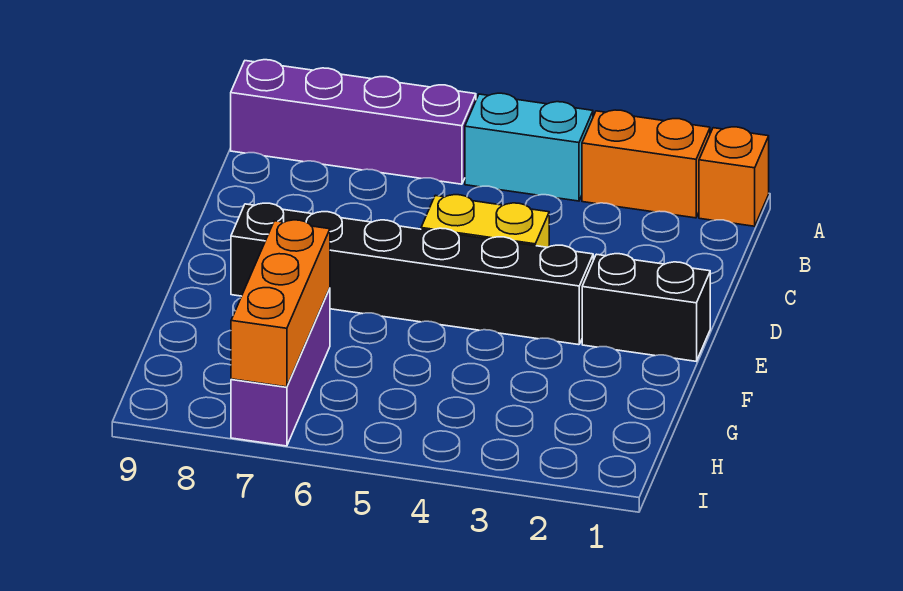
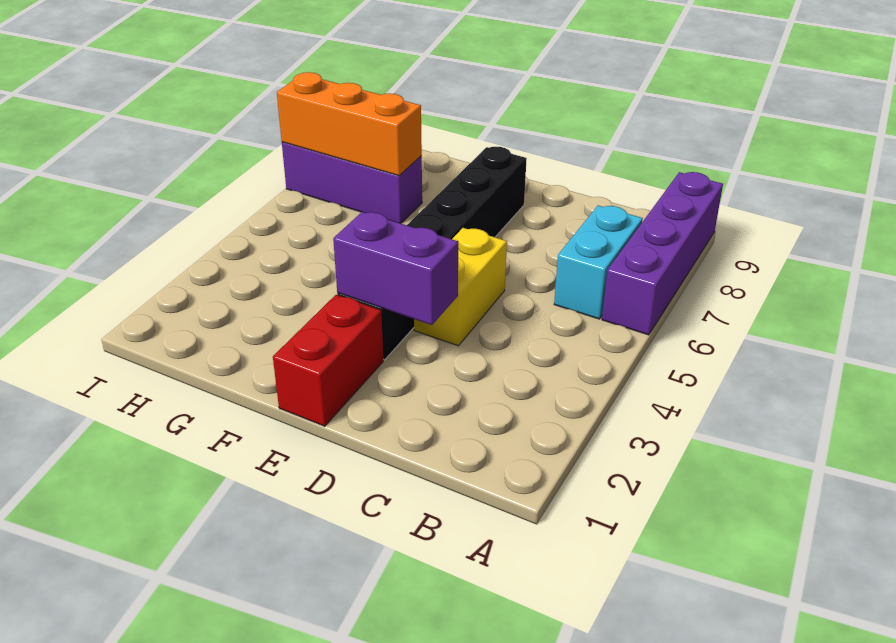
orange 1x1 brick [699,127,769,226] -> none
orange 1x2 brick [582,110,710,218] -> none
cyan 1x2 brick [465,93,593,201] -> cyan 1x2 brick moved to [554,206,643,319]
none -> purple 1x2 brick [333,212,458,325]
black 1x2 brick [582,254,710,361] -> red 1x2 brick [273,295,383,426]

